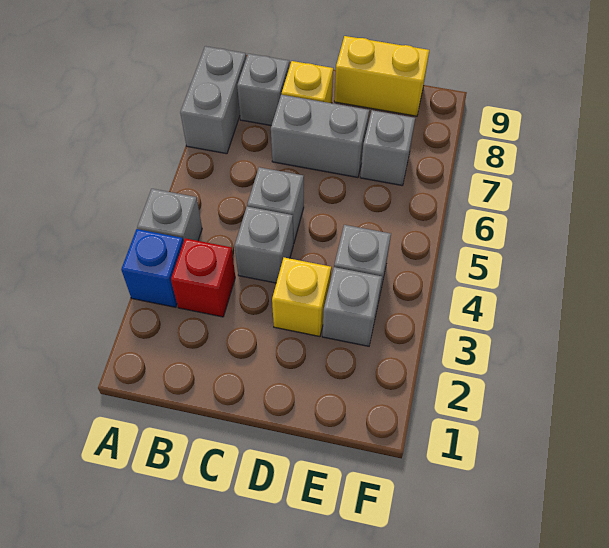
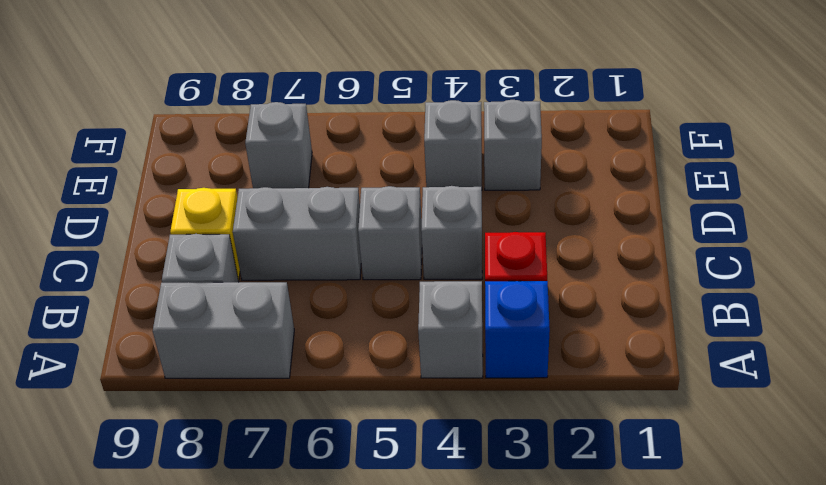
grey 1x2 brick [271,95,369,177] -> grey 1x2 brick turned to [233,187,361,280]
yellow 1x1 brick [272,258,331,337] -> none
yellow 1x2 brick [334,36,429,116] -> none

